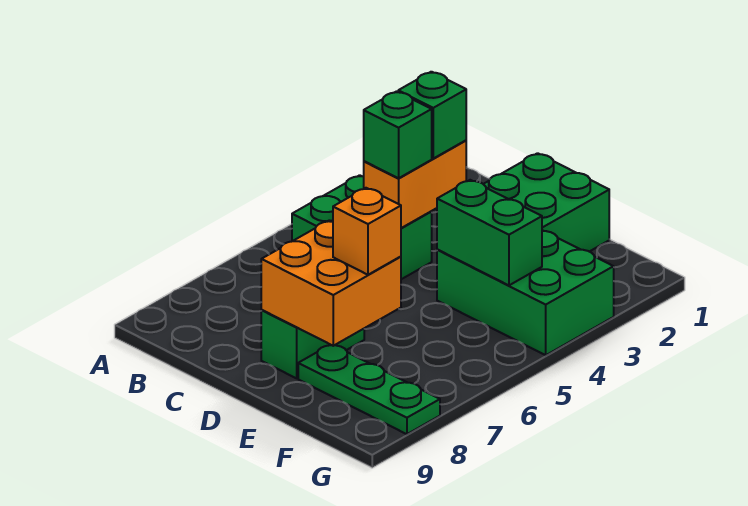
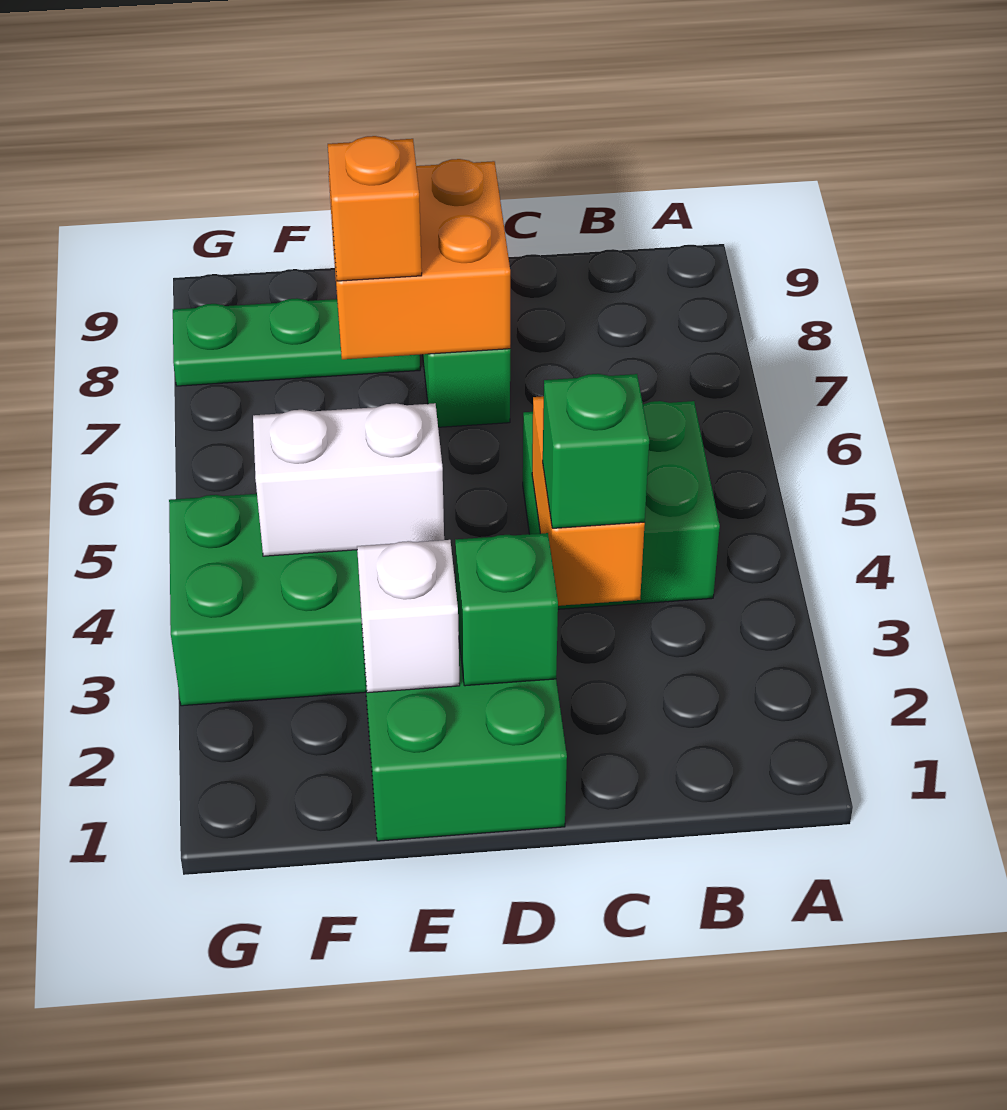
green 1x1 brick [364,91,432,178] -> green 1x1 brick moved to [455,533,558,686]
none -> white 1x1 brick [357,540,460,693]
green 1x2 brick [437,180,542,285] -> white 1x2 brick [253,403,444,556]

